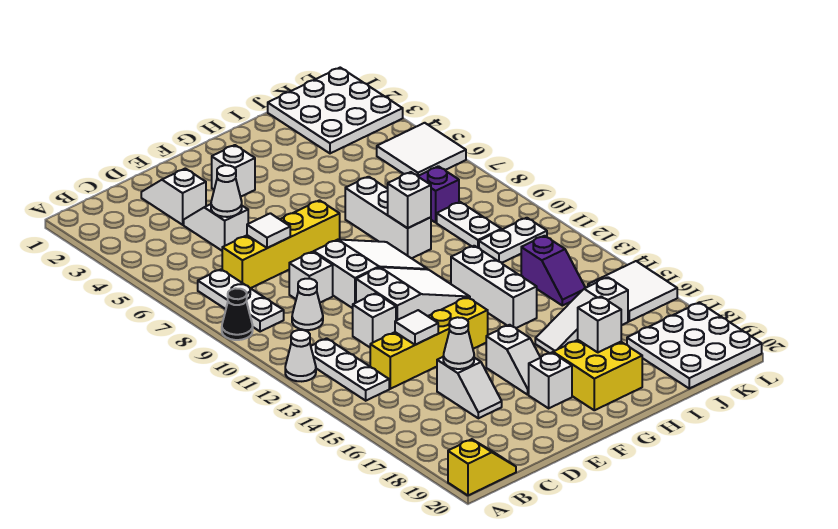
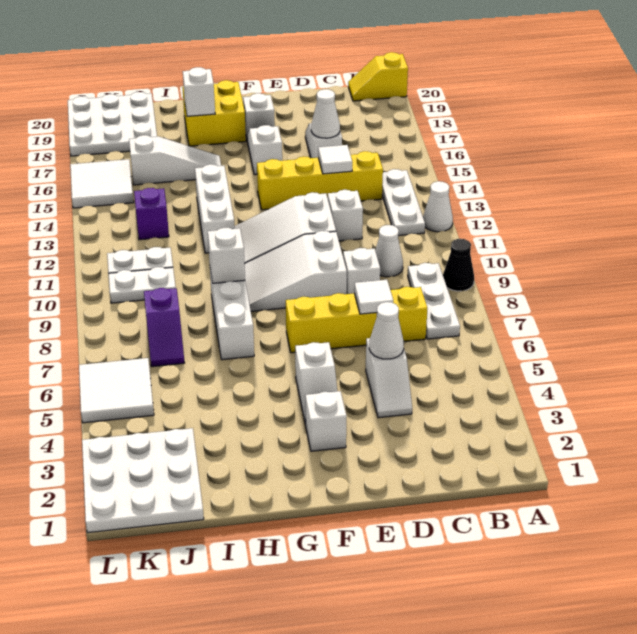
white 1x2 slope [141,168,206,225] -> white 1x2 slope moved to [295,342,337,425]
white 1x2 plate [437,202,501,248] -> white 1x2 plate turned to [109,267,176,303]

